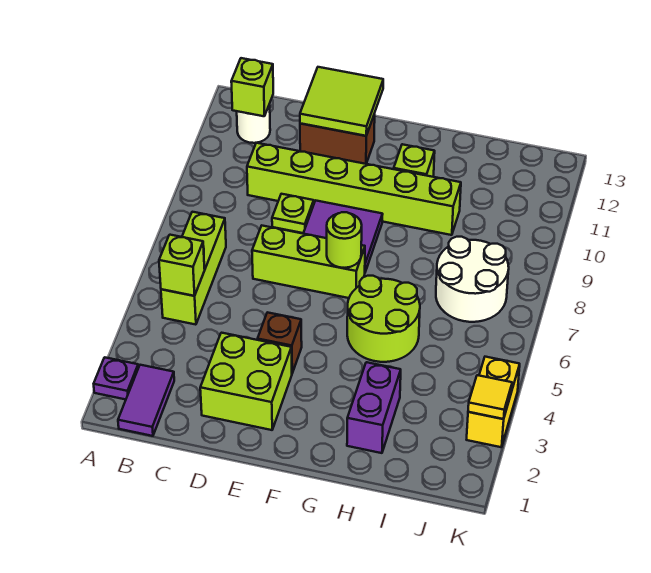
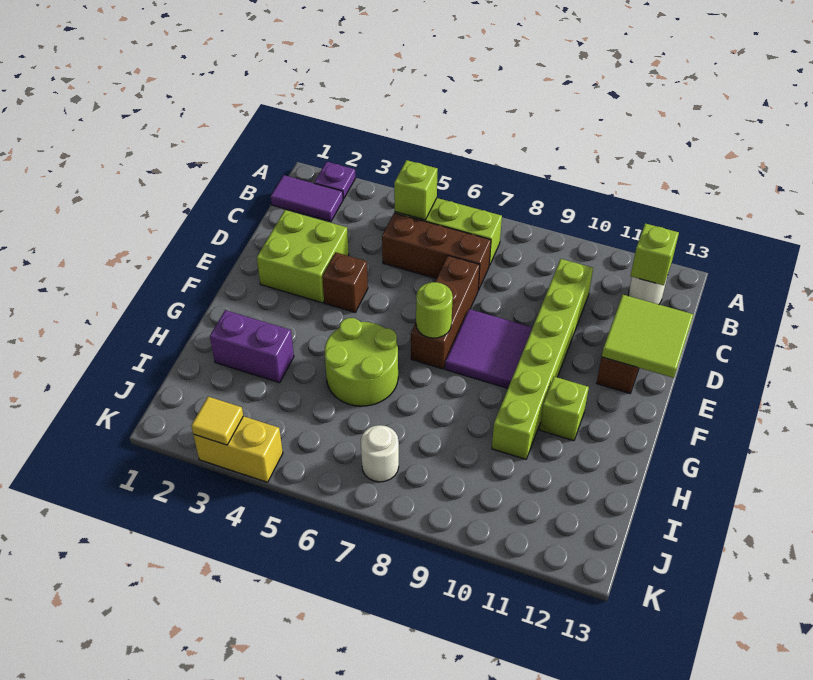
none -> brown 1x3 brick [382,213,491,290]
lime 1x3 brick [252,226,365,298] -> brown 1x3 brick [411,256,480,369]
lime 1x1 plate [272,194,314,233] -> none
white 2x2 round brick [436,237,509,322] -> white 1x1 round brick [361,425,399,482]

